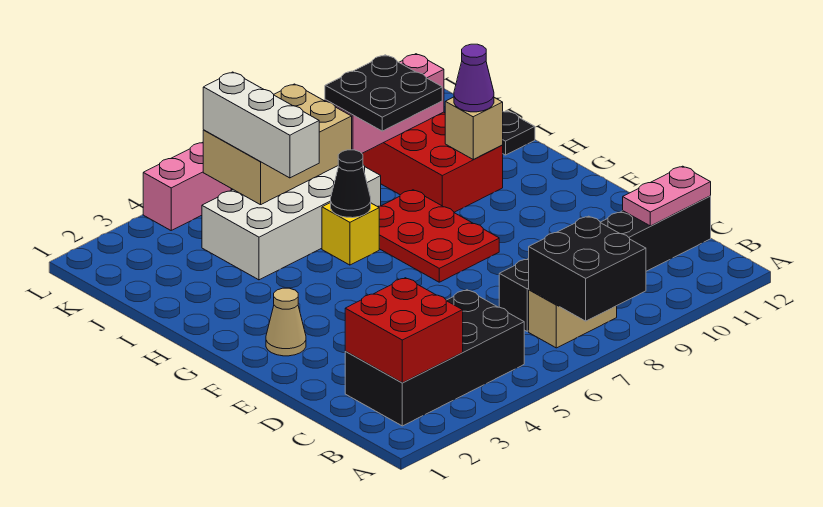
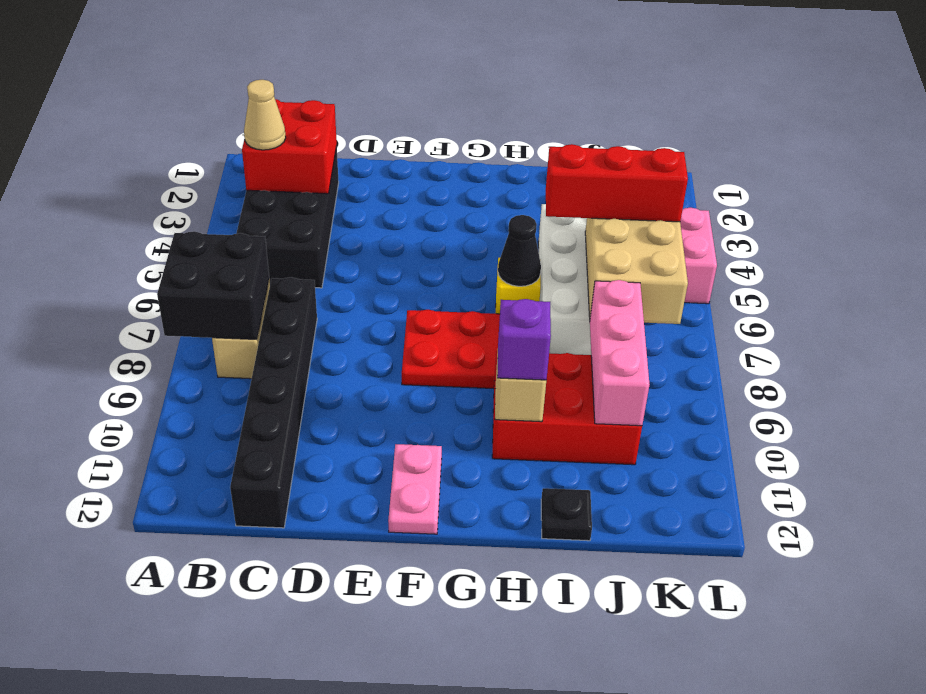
pink 1x2 plate [623,166,711,226] -> pink 1x2 plate moved to [388,444,442,534]
tan 1x1 cone [266,288,306,356] -> tan 1x1 cone moved to [244,80,286,150]
purple 1x1 cone [454,44,494,112] -> purple 1x1 brick [497,299,551,380]
white 1x3 brick [203,72,319,178] -> red 1x3 brick [546,144,688,222]
black 2x2 plate [325,55,442,131] -> none

